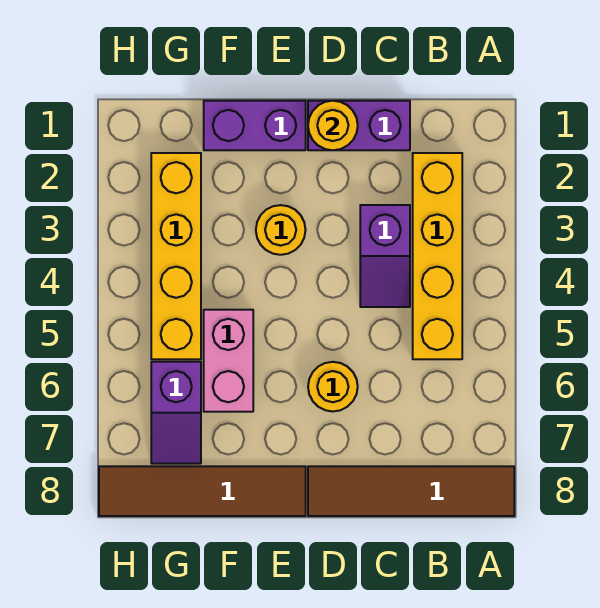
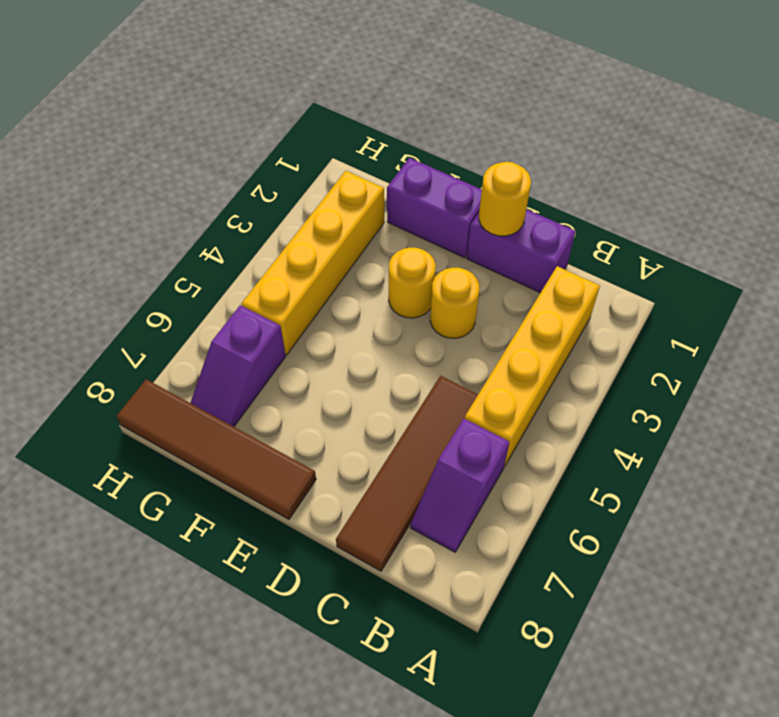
brown 1x4 tile [308,466,514,516] -> brown 1x4 tile turned to [336,376,478,571]
purple 1x2 slope [360,205,410,307] -> purple 1x2 slope moved to [411,419,509,552]
yellow 1x1 round brick [308,362,358,411] -> yellow 1x1 round brick moved to [430,268,479,338]
pink 1x2 brick [204,310,253,412] -> none

